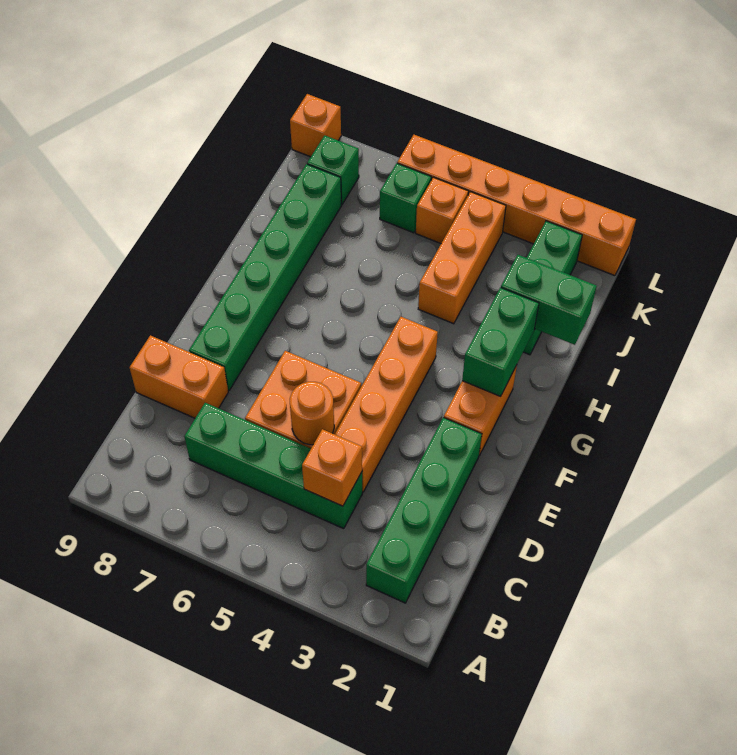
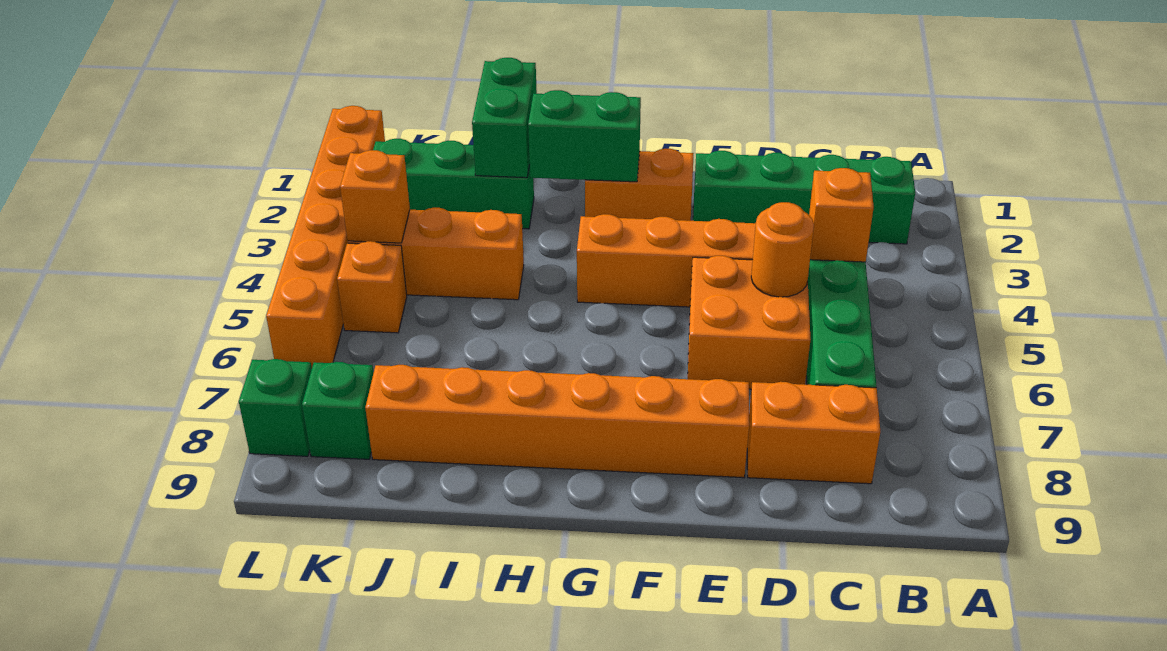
orange 1x2 brick [130,335,228,418] -> orange 1x2 brick turned to [747,382,880,484]
green 1x6 brick [189,164,341,390] -> orange 1x6 brick [365,365,749,478]
green 1x1 brick [380,163,431,233] -> green 1x1 brick moved to [239,359,312,456]
orange 1x1 brick [290,94,341,157] -> orange 1x1 brick moved to [340,150,410,243]

